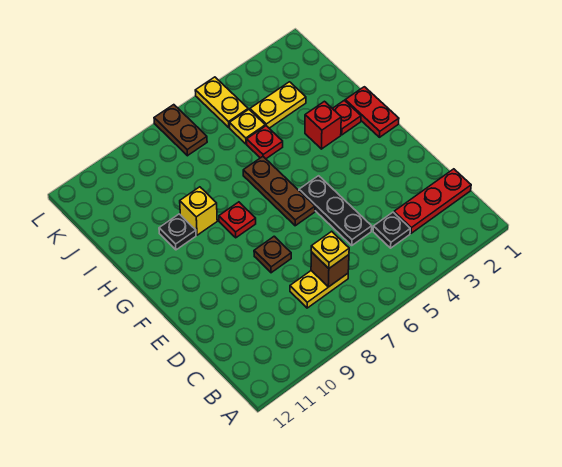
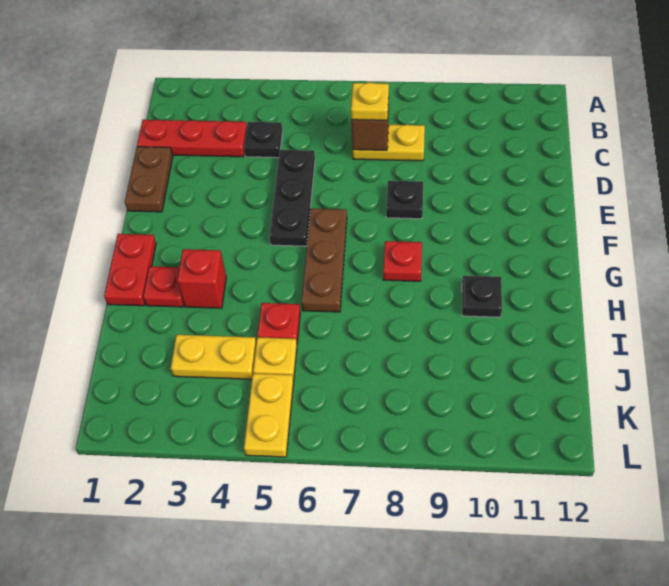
brown 1x1 plate [254,236,291,273] -> black 1x1 plate [386,181,423,219]
yellow 1x1 brick [180,187,217,235] -> none
brown 1x2 plate [154,105,207,156] -> brown 1x2 plate moved to [125,147,173,212]

